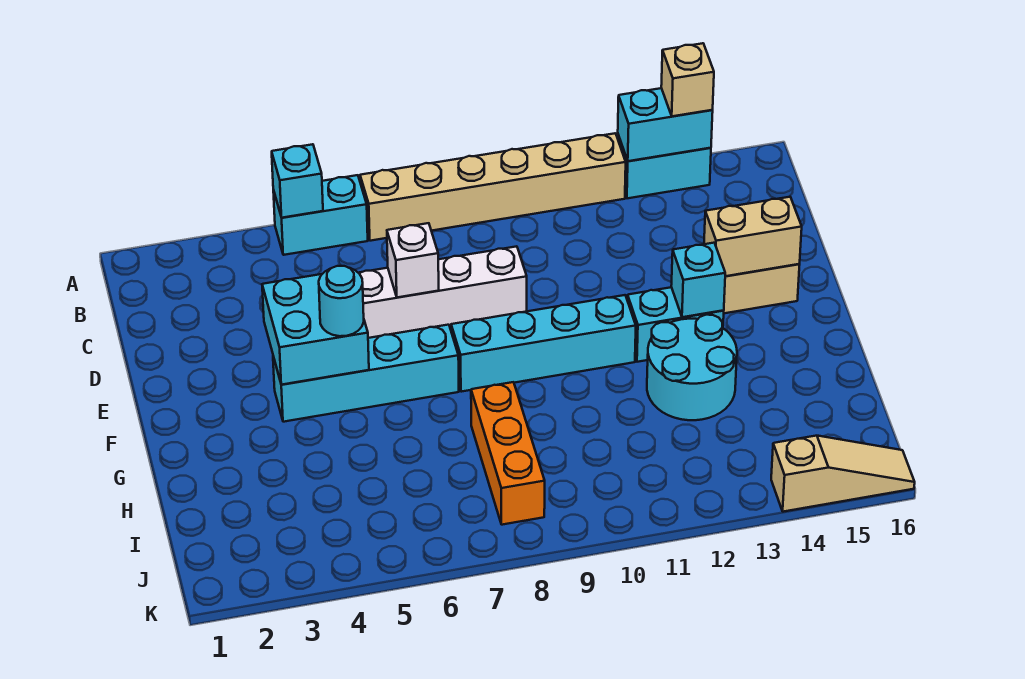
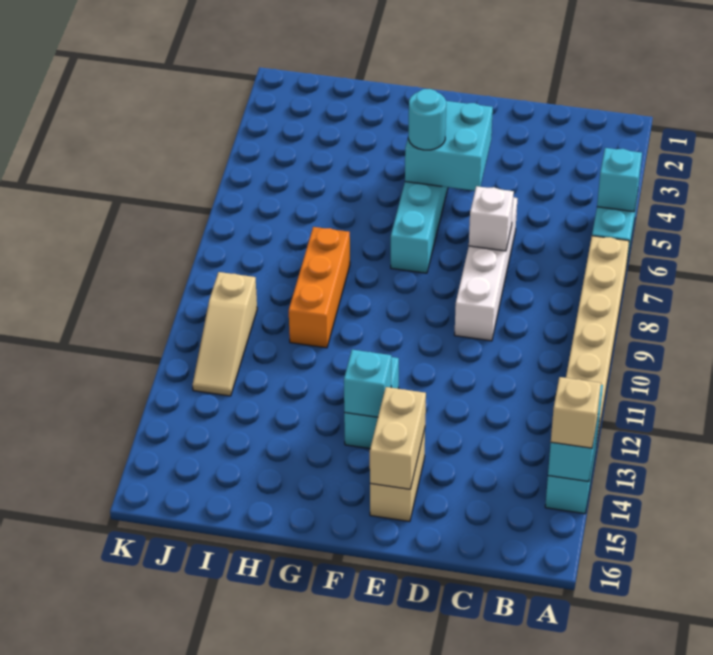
cyan 1x4 brick [451,295,636,392] -> none
cyan 2x2 round brick [647,315,737,420] -> none
orange 1x3 brick [471,382,545,525] -> orange 1x3 brick turned to [289,227,350,348]
tan 1x3 slope [771,436,915,512] -> tan 1x3 slope moved to [193,272,257,396]

